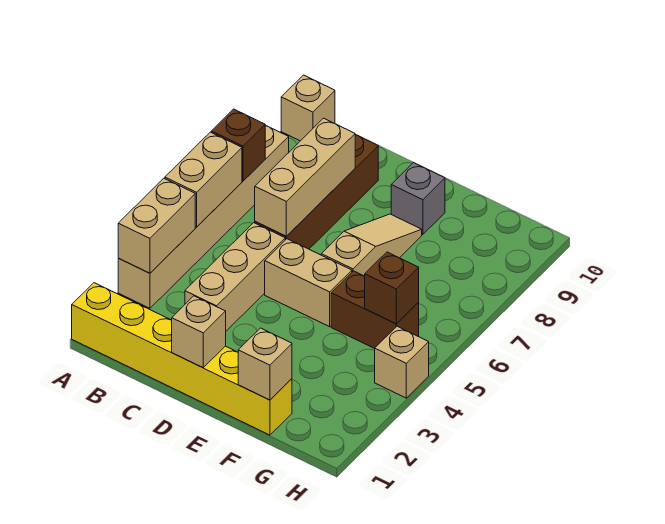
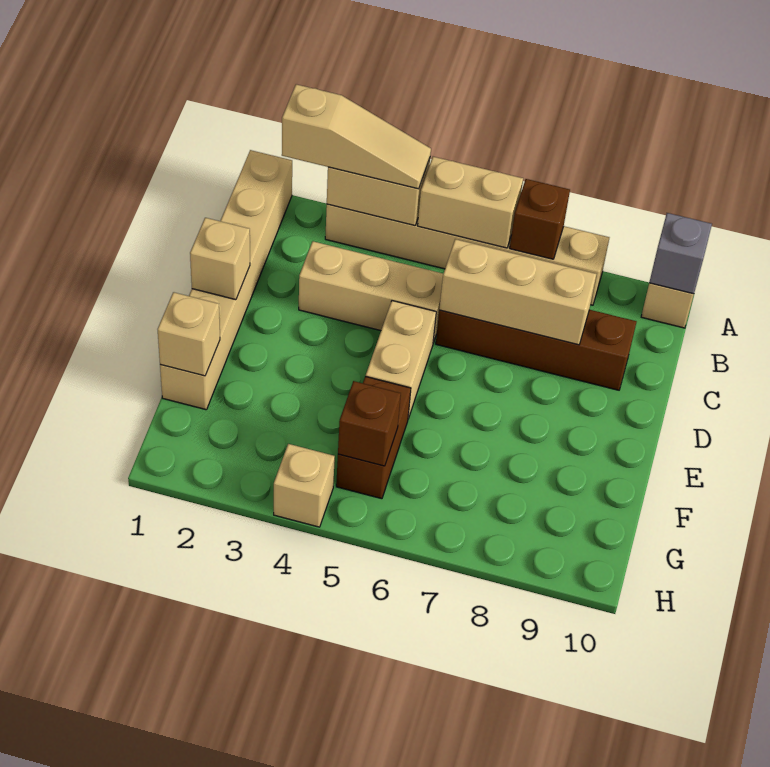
yellow 1x6 brick [72,283,292,435] -> tan 1x6 brick [160,150,292,410]
tan 1x3 slope [321,214,422,276] -> tan 1x3 slope moved to [282,84,431,189]
grey 1x1 brick [391,163,445,234] -> grey 1x1 brick moved to [649,213,712,294]

